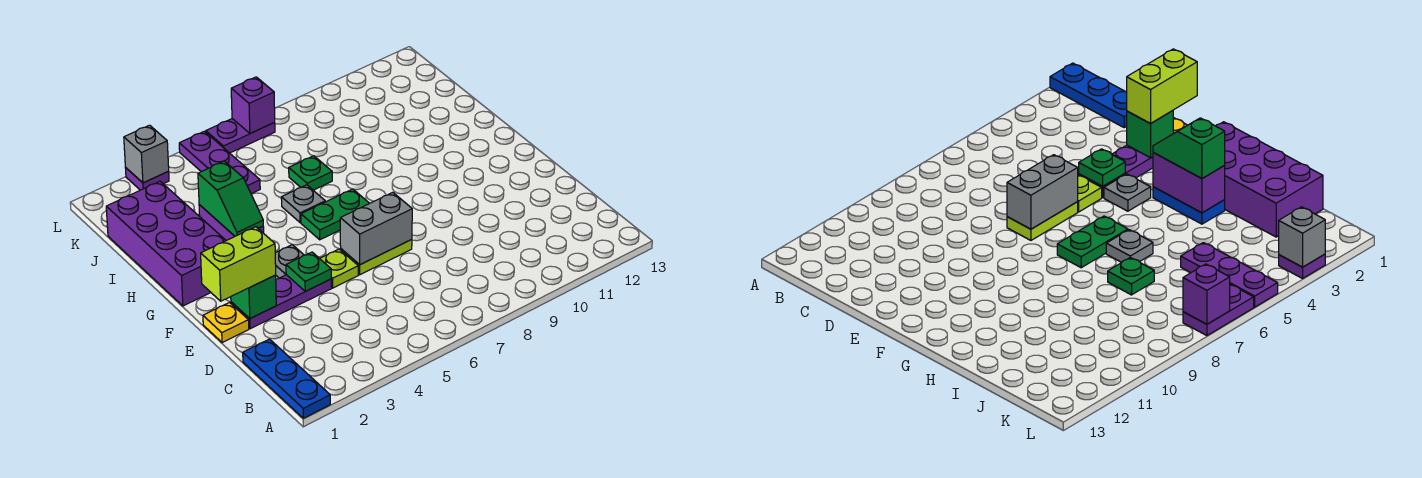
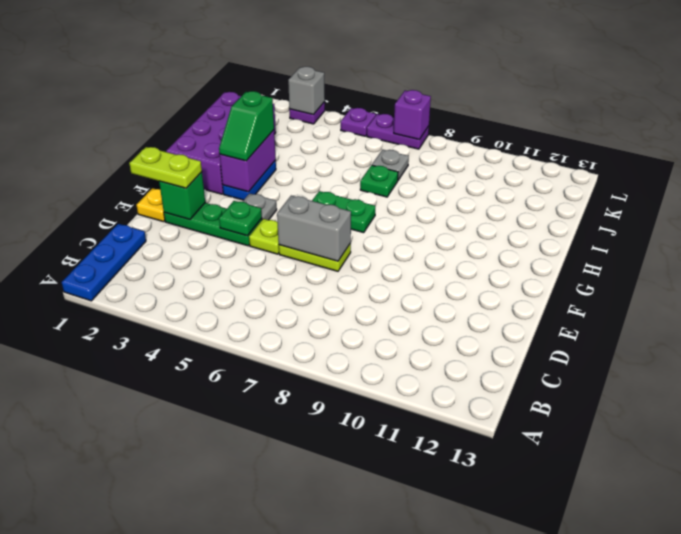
lime 1x2 brick [201,227,276,301] -> lime 1x2 plate [129,147,202,188]
purple 1x3 plate [231,275,331,329] -> green 1x3 plate [164,203,262,246]
grey 1x1 plate [281,185,325,223] -> grey 1x1 plate moved to [372,150,409,180]
purple 1x3 plate [179,131,260,194] -> purple 1x1 plate [341,108,376,136]

